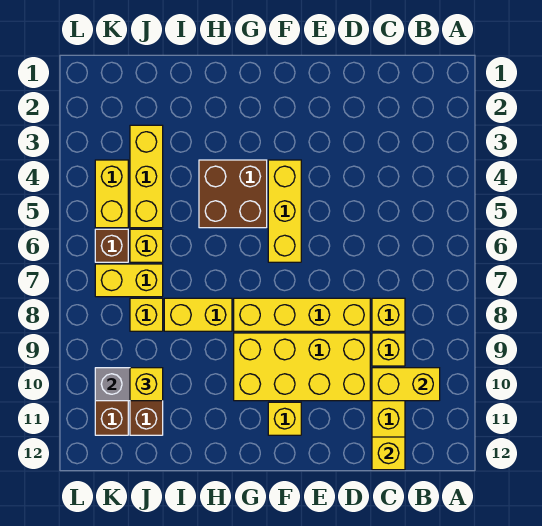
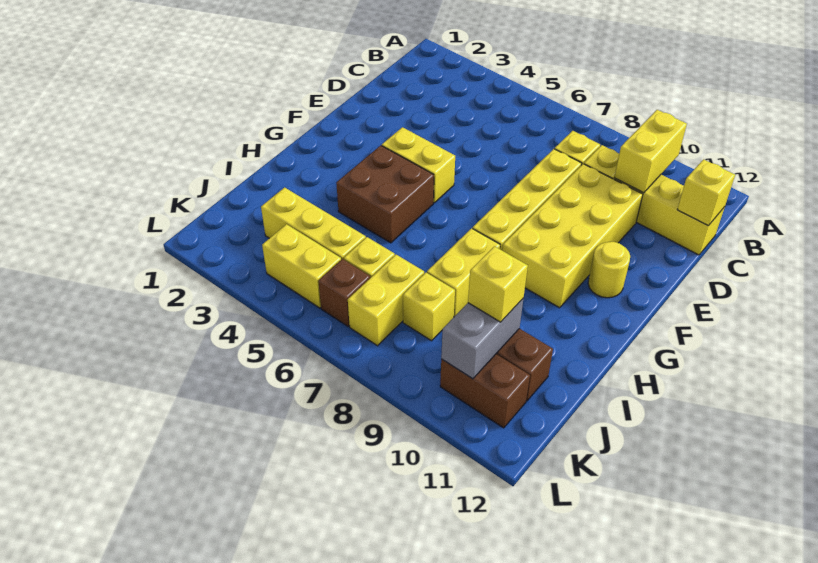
yellow 1x3 brick [268,160,301,262] -> yellow 1x2 brick [382,127,455,203]
yellow 1x1 brick [268,402,301,435] -> yellow 1x1 round brick [588,242,630,298]

